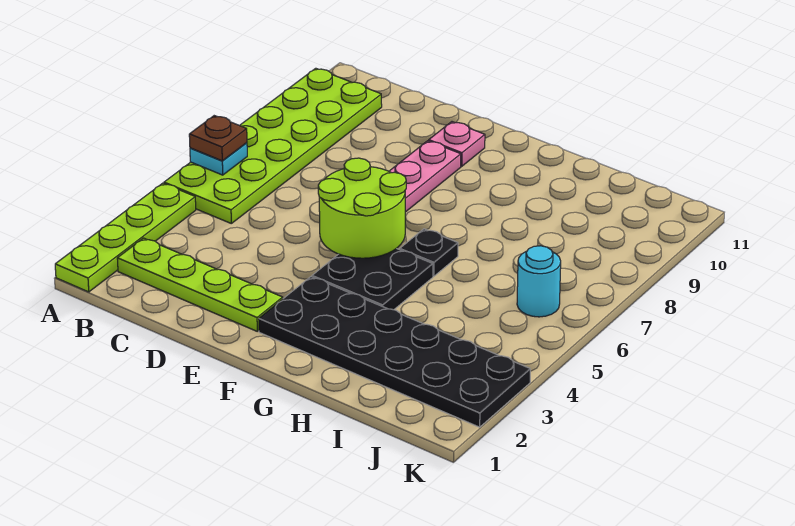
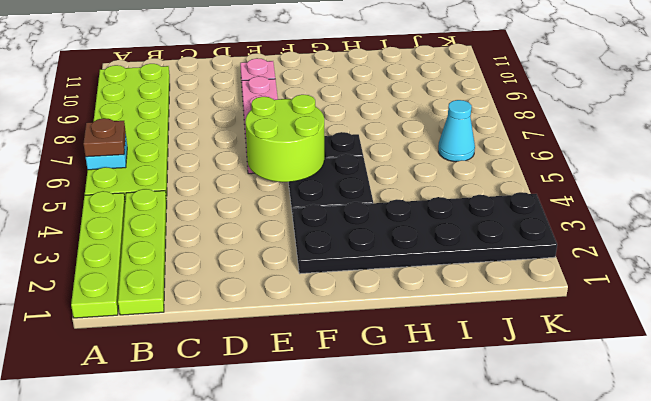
lime 1x4 plate [117,238,283,331] -> lime 1x4 plate turned to [118,189,167,315]
cyan 1x1 round brick [517,246,561,317] -> cyan 1x1 cone [438,100,475,162]

